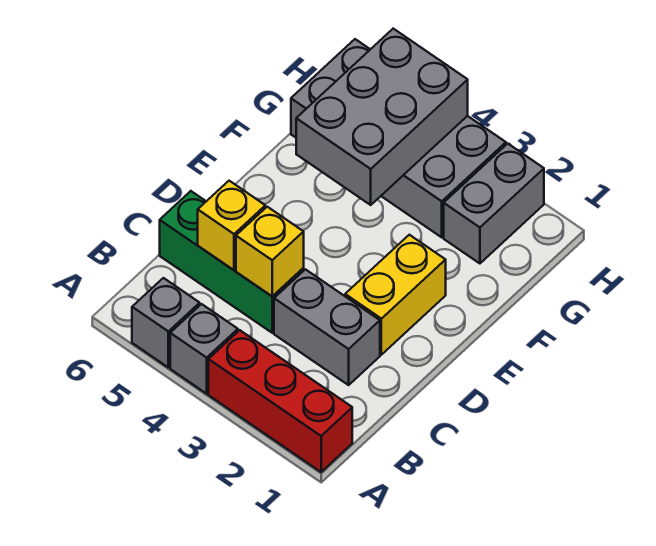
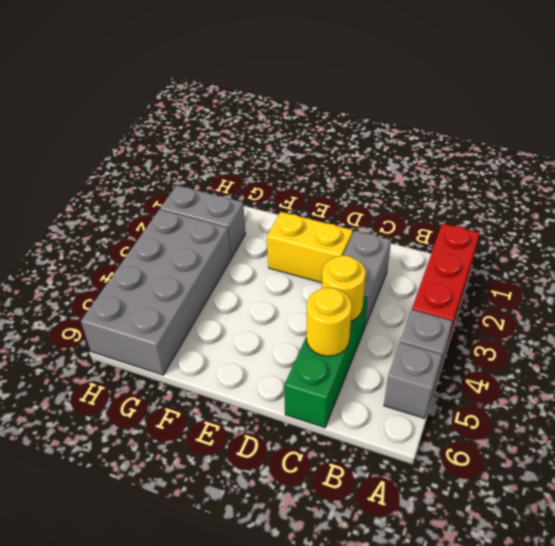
yellow 1x1 brick [236,207,304,296] -> yellow 1x1 round brick [322,256,366,321]
yellow 1x1 brick [198,181,265,270] -> yellow 1x1 round brick [306,288,352,356]
grey 2x3 brick [296,29,468,205] -> none

